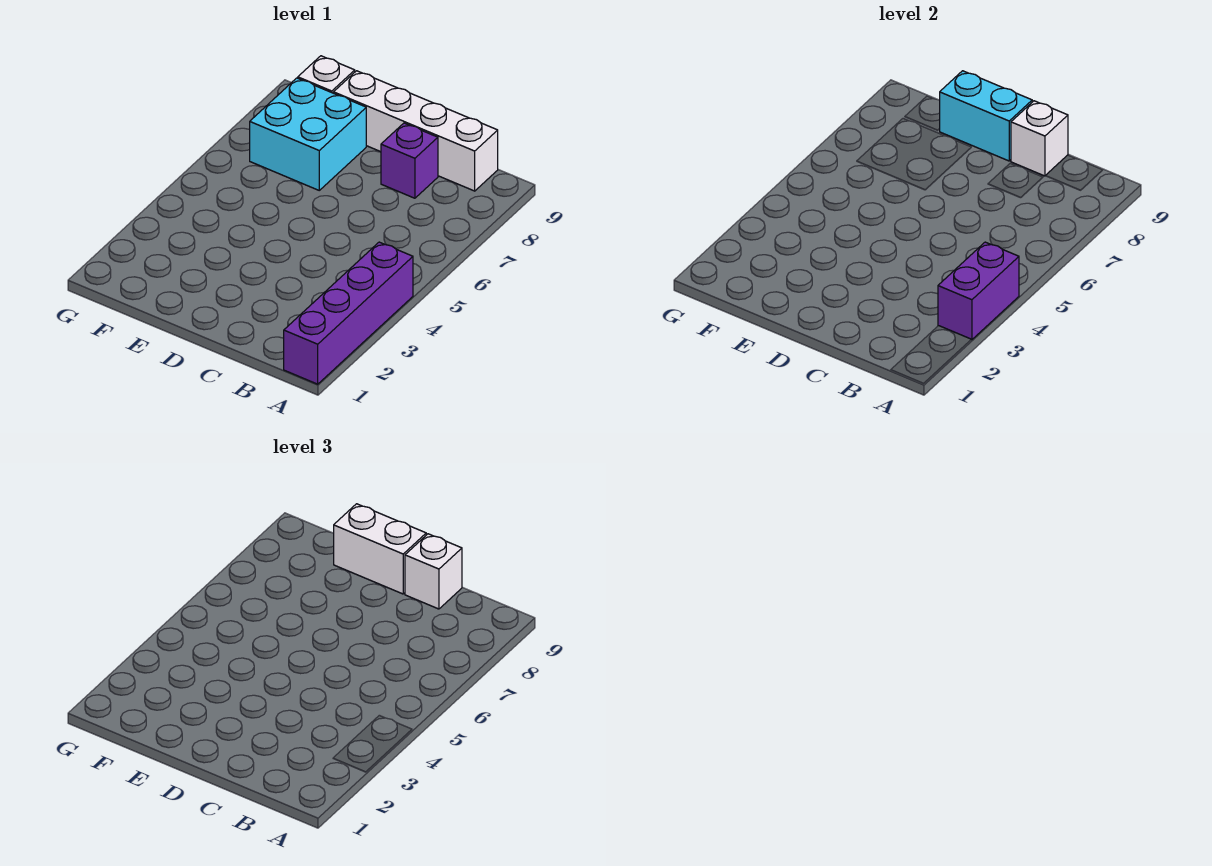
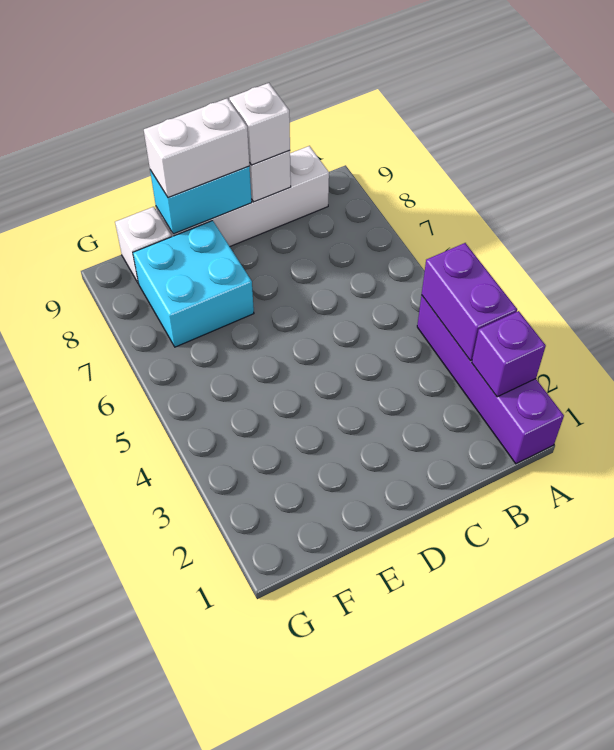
purple 1x1 brick [381,123,438,198] -> purple 1x1 brick moved to [472,311,546,397]

